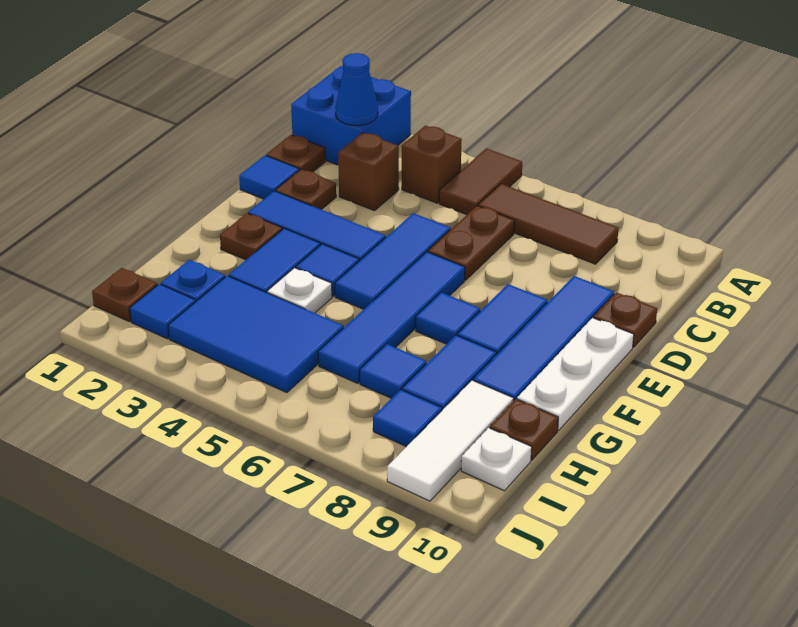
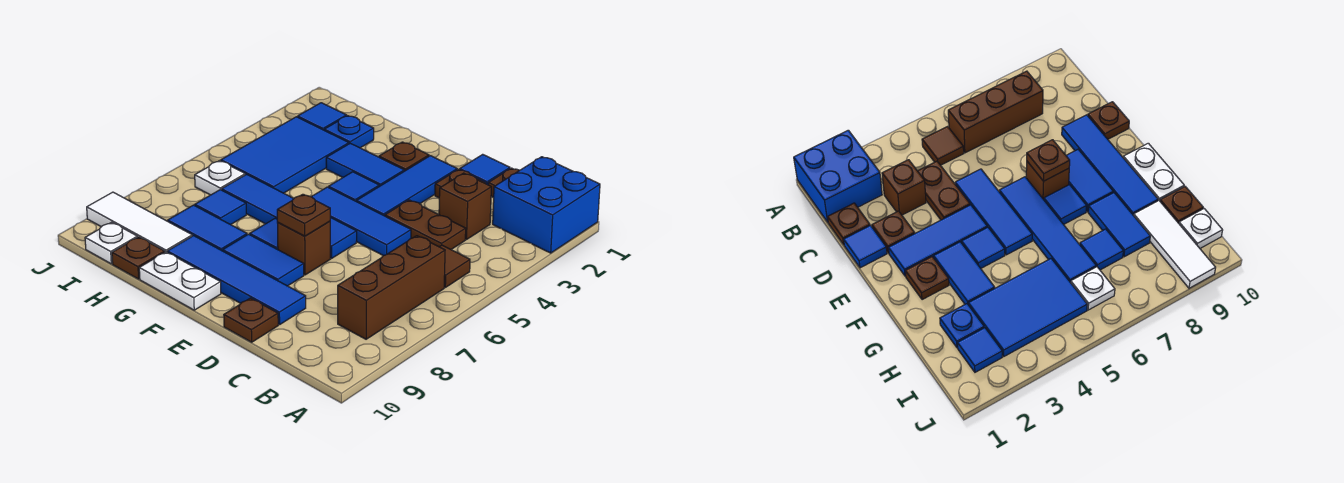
brown 1x2 tile [439,148,522,215] -> brown 1x1 tile [440,245,470,287]
blue 1x1 cone [336,53,378,126] -> none
brown 1x1 brick [402,126,462,203] -> brown 1x1 brick moved to [278,221,330,275]
brown 1x3 tile [478,184,618,264] -> brown 1x3 brick [338,236,445,339]
brown 1x2 plate [428,206,514,280] -> brown 1x2 plate moved to [385,200,466,249]
white 1x3 plate [517,318,634,431] -> white 1x2 plate [139,252,221,310]
white 1x1 plate [267,268,332,313] -> white 1x1 plate moved to [195,161,245,195]
brown 1x1 plate [92,268,158,321] -> brown 1x1 plate moved to [277,194,330,236]
blue 1x1 tile [373,390,442,447] -> none

